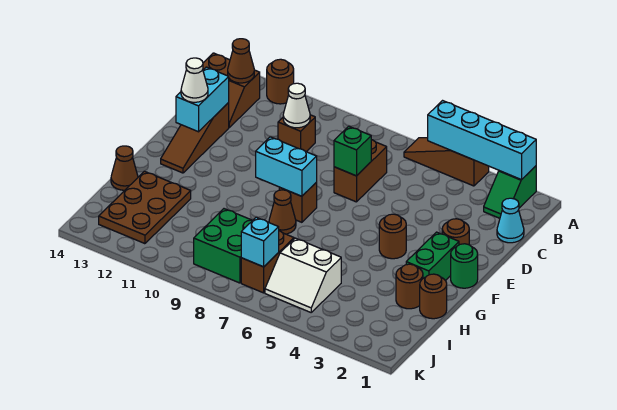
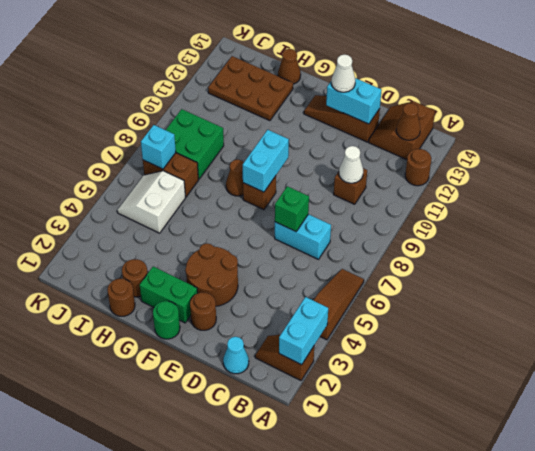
green 1x2 slope [484,166,536,218] -> brown 1x2 slope [255,335,314,380]
cyan 1x4 brick [428,101,536,180] -> cyan 1x2 brick [279,297,328,365]
brown 1x2 brick [334,140,387,202] -> cyan 1x2 brick [275,214,331,259]
brown 1x1 round brick [379,214,406,259] -> brown 2x2 round brick [185,243,238,306]

